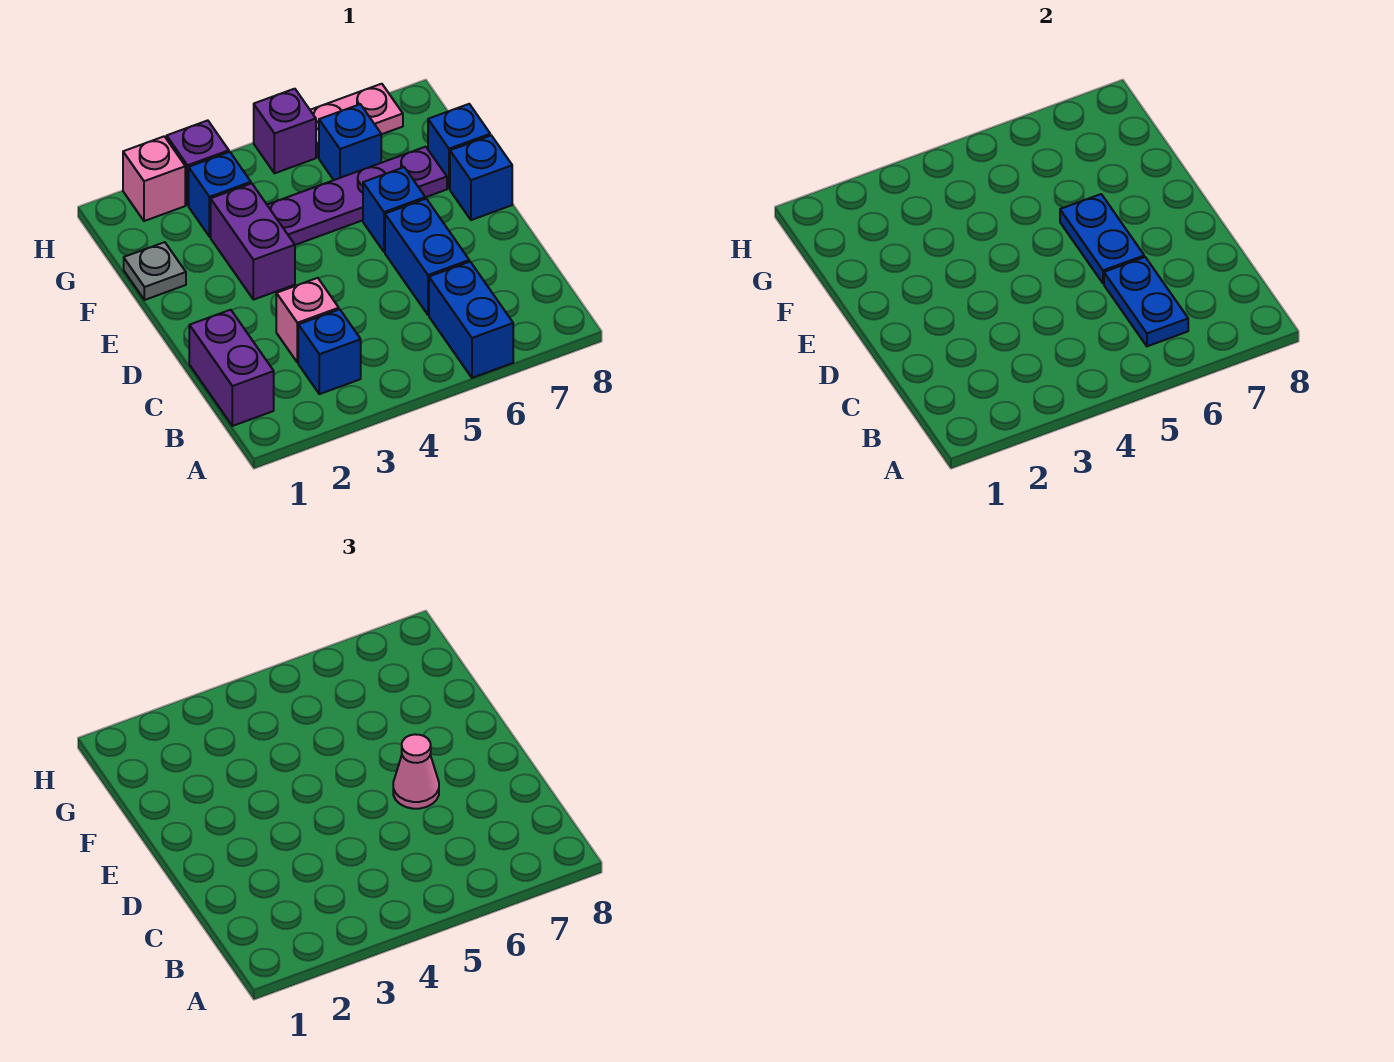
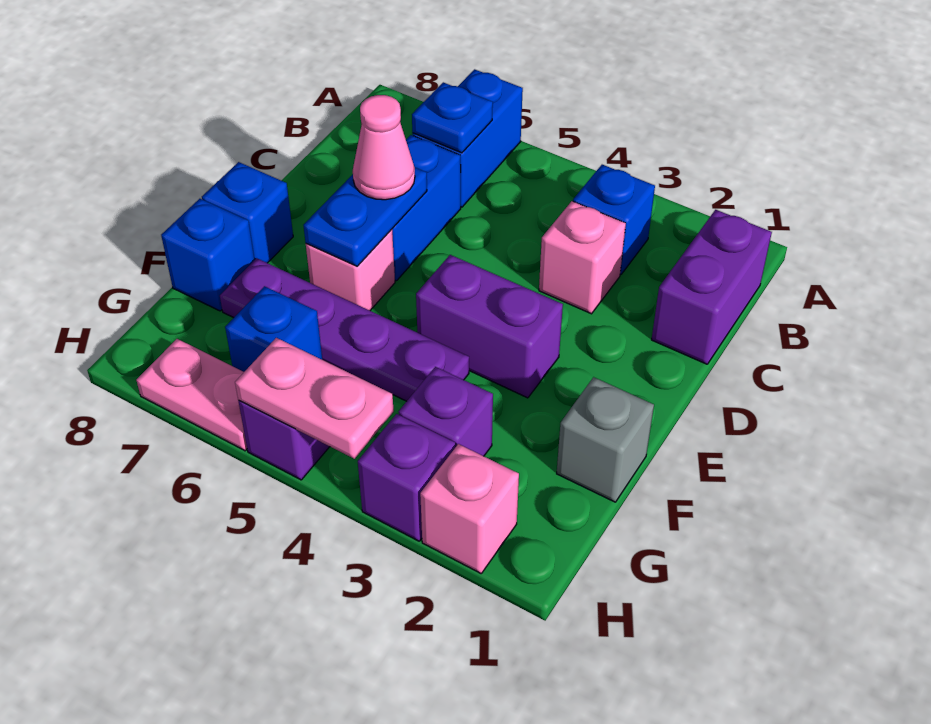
blue 1x2 plate [1104,257,1188,346] -> blue 1x1 plate [412,82,493,153]
purple 1x2 brick [211,183,295,300] -> purple 1x2 brick turned to [416,255,563,398]
blue 1x1 brick [363,167,425,252] -> pink 1x1 brick [306,229,395,310]
grey 1x1 plate [124,242,186,300] -> grey 1x1 brick [557,377,654,502]
blue 1x1 brick [189,152,251,237] -> purple 1x1 brick [399,367,493,456]
none -> pink 1x2 plate [235,338,394,459]

